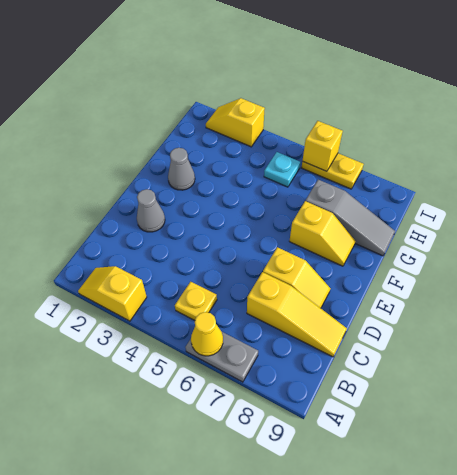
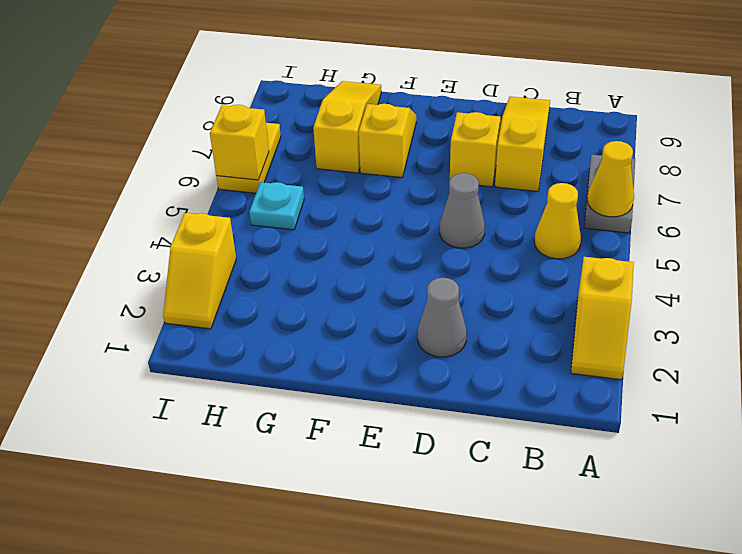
yellow 1x1 plate [175,282,217,321] -> yellow 1x1 cone [534,183,581,259]
grey 1x1 cone [168,148,195,190] -> grey 1x1 cone moved to [440,173,485,248]
grey 1x3 slope [306,180,395,256] -> yellow 1x3 slope [313,81,381,173]

